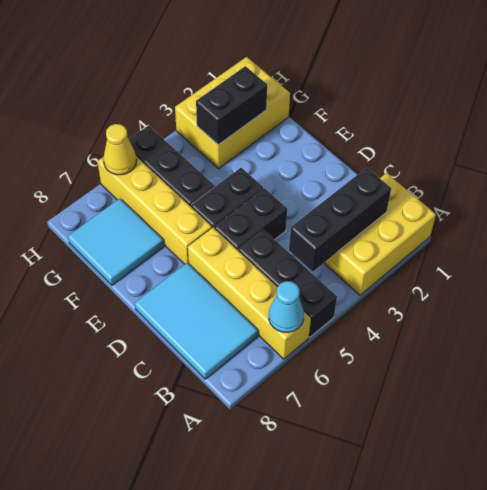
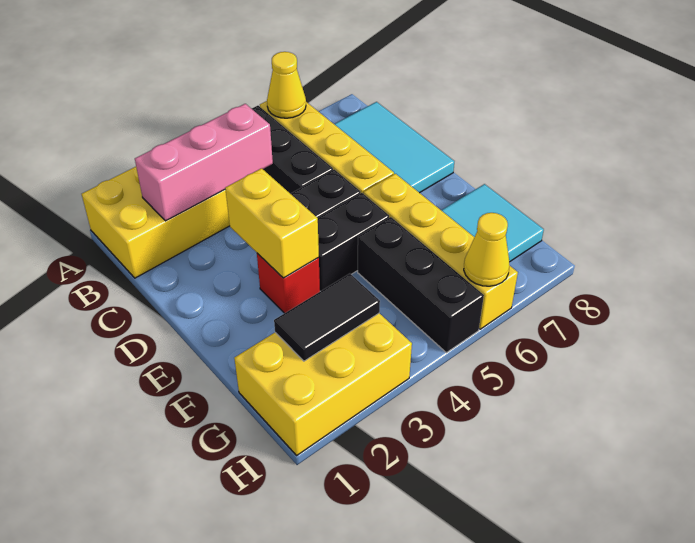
cyan 1x1 cone [269,281,304,332] -> yellow 1x1 cone [267,52,306,118]
black 1x3 brick [289,168,391,272] -> pink 1x3 brick [135,104,273,221]
none -> yellow 1x2 brick [225,168,319,278]
none -> red 1x1 brick [257,253,320,313]
black 1x2 brick [196,66,267,145] -> black 1x2 tile [274,274,380,361]

